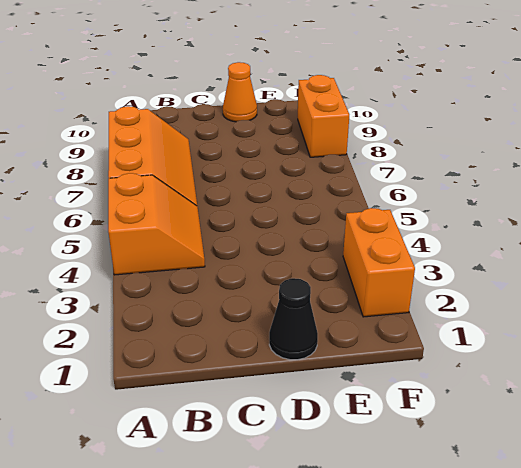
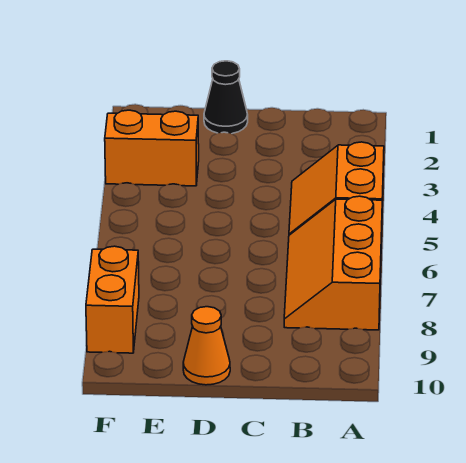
orange 1x2 brick [343,208,415,317] -> orange 1x2 brick turned to [105,110,199,186]

